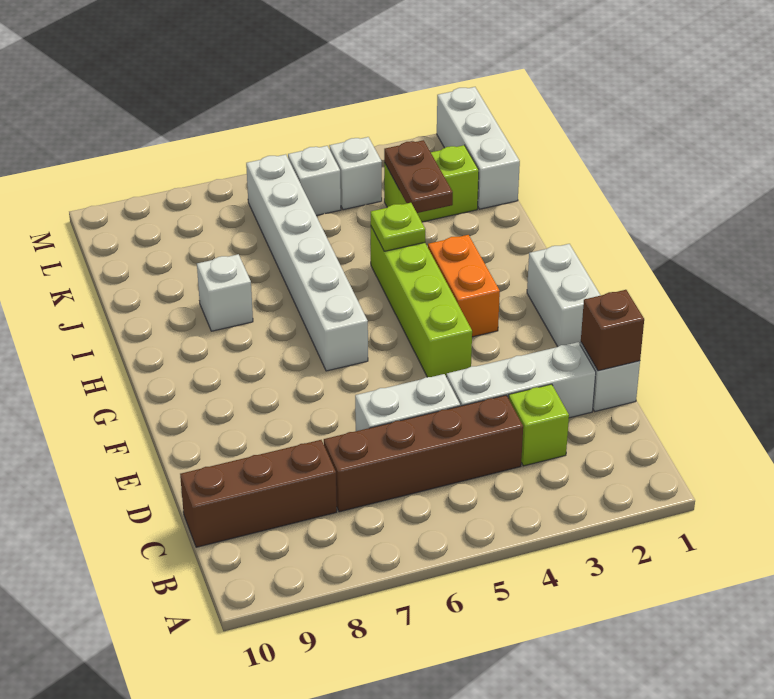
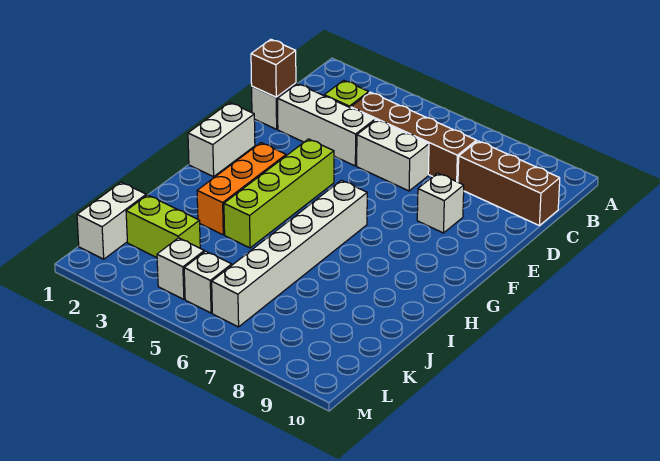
orange 1x2 brick [428,235,500,337] -> orange 1x3 brick [197,143,286,235]
lime 1x1 plate [371,203,425,251] -> none
white 1x1 brick [197,254,253,331] -> white 1x1 brick moved to [417,173,464,233]
brown 1x2 plate [384,140,453,213] -> none
white 1x3 brick [437,87,520,209] -> white 1x2 brick [77,182,146,259]

